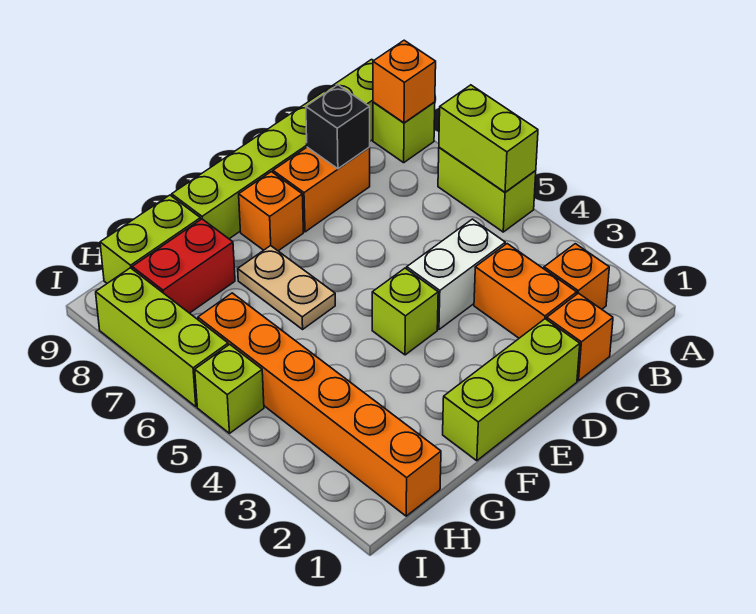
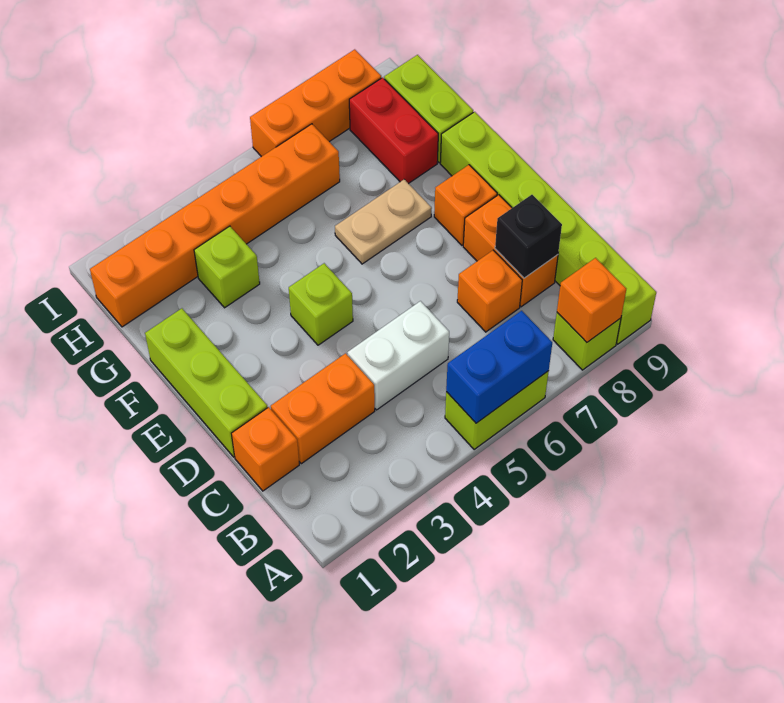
lime 1x2 brick [439,85,538,192] -> blue 1x2 brick [446,311,552,423]
orange 1x1 brick [544,244,609,309] -> orange 1x1 brick moved to [457,250,522,332]
white 1x2 brick [407,219,505,329] -> white 1x2 brick turned to [347,301,449,410]
lime 1x1 brick [195,344,264,433] -> lime 1x1 brick moved to [194,226,260,308]
lime 1x3 brick [96,268,228,407] -> orange 1x3 brick [250,49,381,157]

